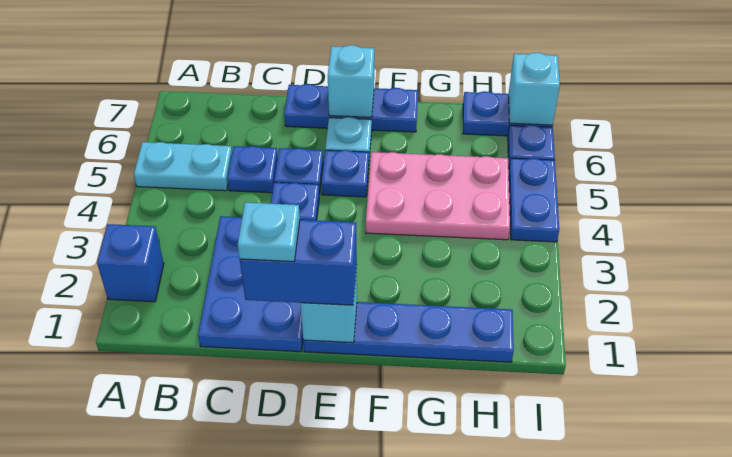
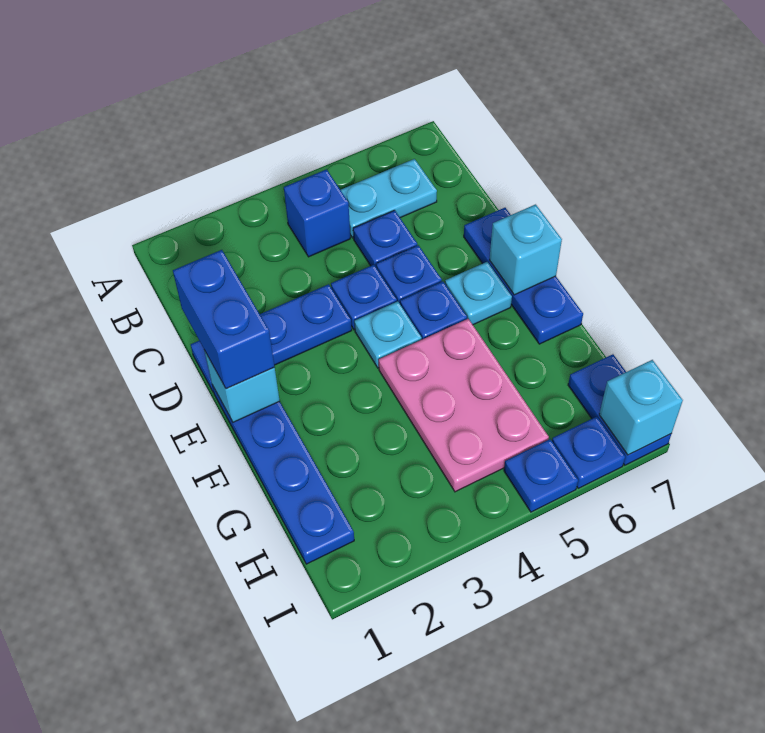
blue 1x1 brick [97,224,164,302] -> blue 1x1 brick moved to [284,169,350,257]
cyan 1x2 plate [134,142,232,191] -> cyan 1x2 plate turned to [341,159,437,238]
blue 2x3 plate [198,216,303,352] -> blue 1x3 plate [191,284,352,392]
cyan 1x1 plate [238,203,300,262] -> cyan 1x1 plate moved to [354,301,422,368]
blue 1x2 plate [509,158,559,242] -> blue 1x1 plate [504,439,578,512]

